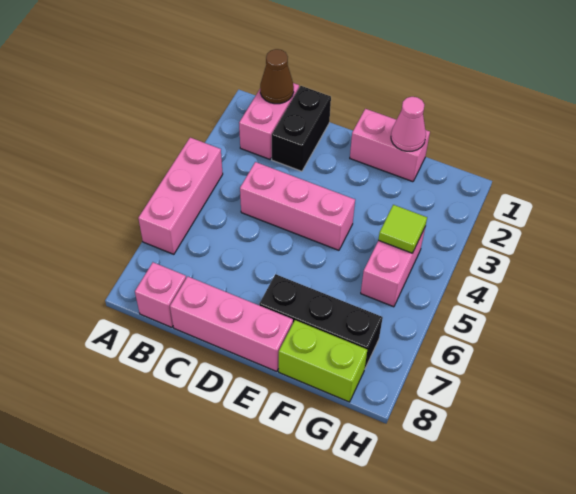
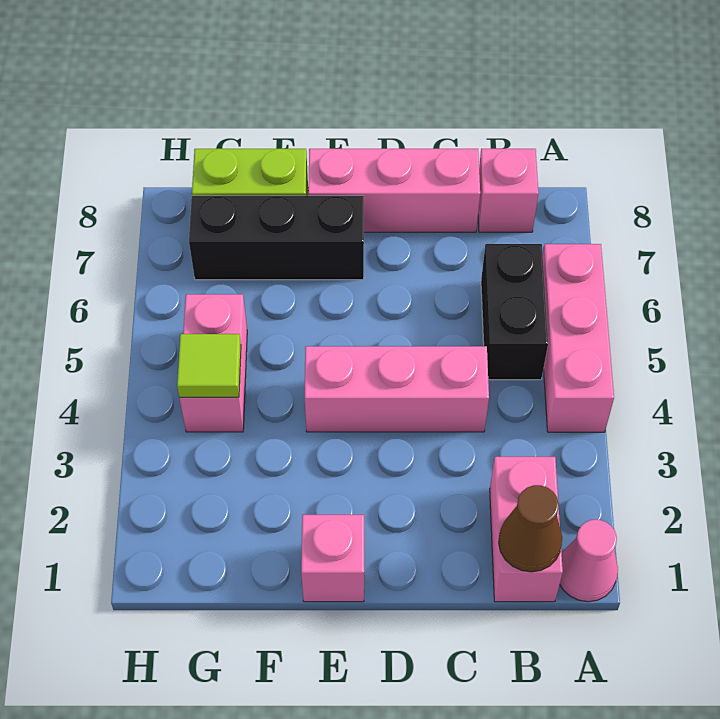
black 1x2 brick [272,86,331,171] -> black 1x2 brick moved to [481,244,548,380]
pink 1x2 brick [350,109,430,182] -> pink 1x1 brick [301,515,364,602]
pink 1x1 cone [391,97,426,151] -> pink 1x1 cone moved to [560,520,618,602]

